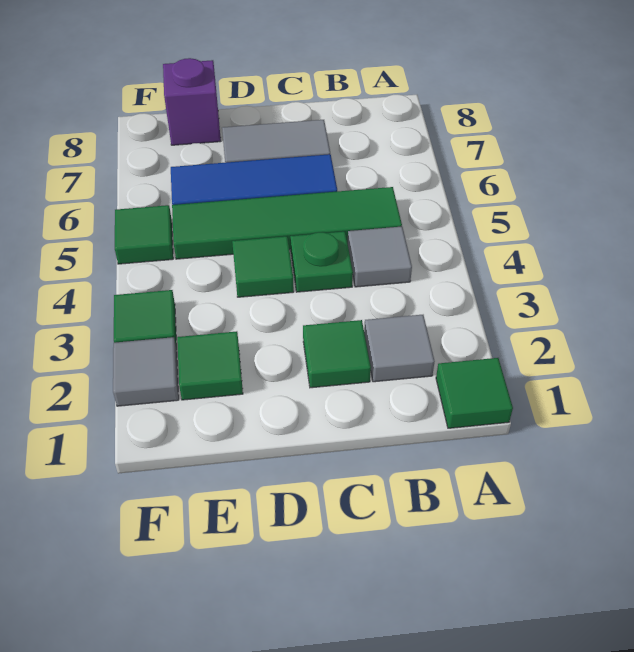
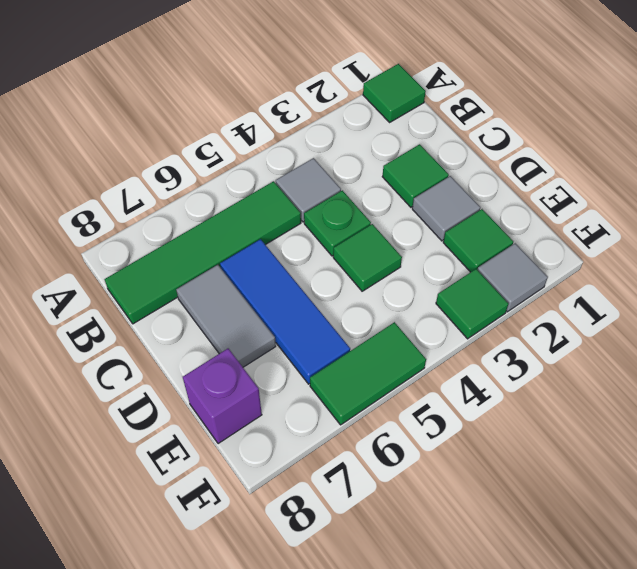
grey 1x1 tile [364,315,435,382] -> grey 1x1 tile moved to [412,176,480,241]
green 1x4 tile [172,187,402,259] -> green 1x4 tile turned to [104,181,301,324]
green 1x1 tile [115,205,173,264] -> green 1x2 tile [310,322,426,425]

